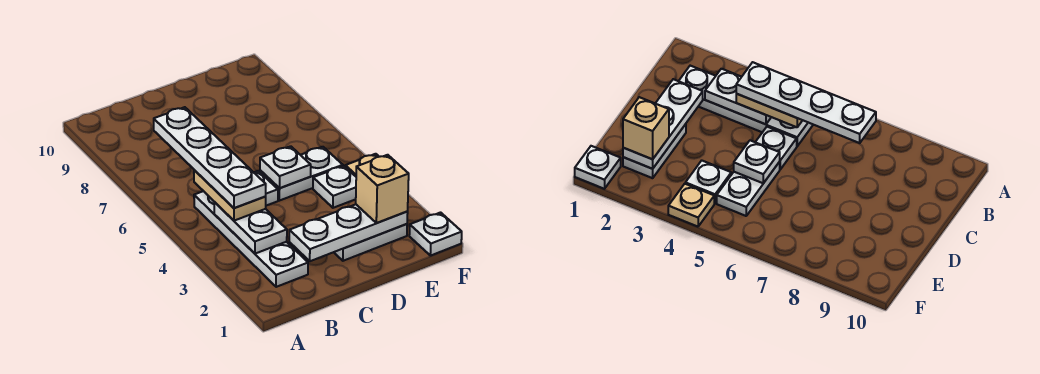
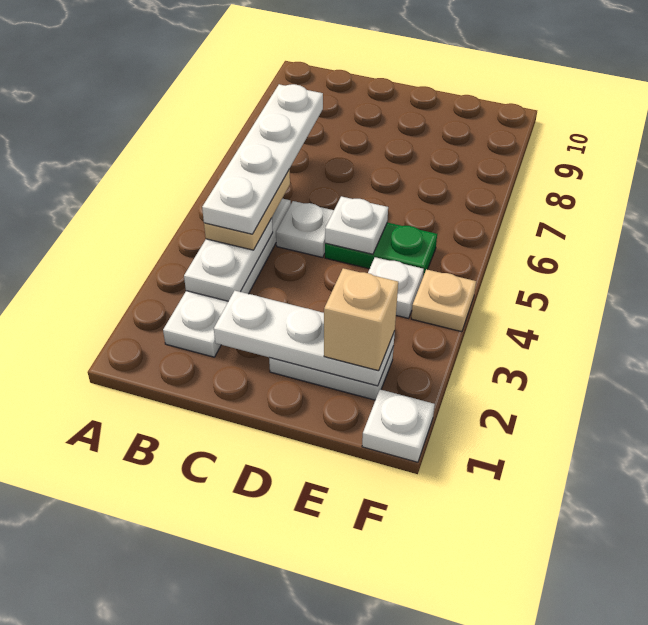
white 1x2 plate [260,147,343,201] -> green 1x2 plate [325,222,437,276]

